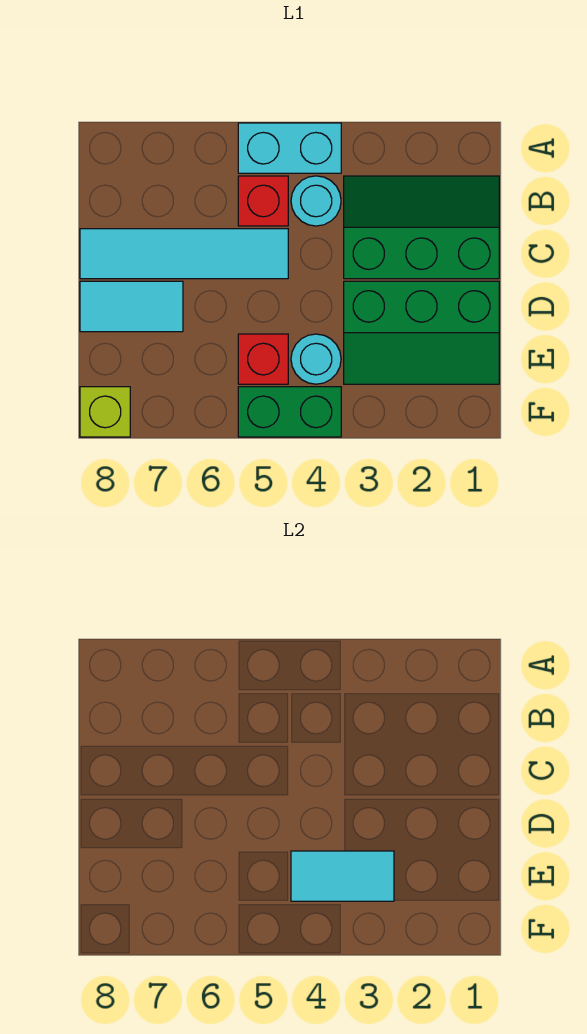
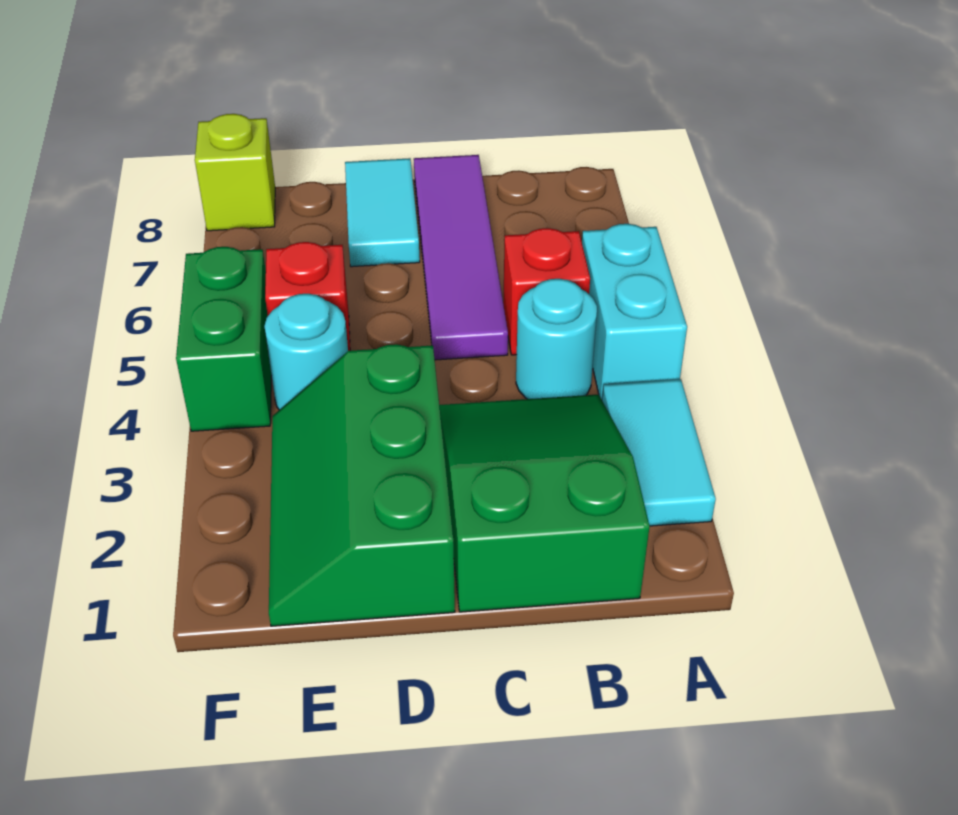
green 2x3 slope [344,176,499,279] -> green 2x3 slope turned to [439,394,650,612]
cyan 1x4 tile [80,229,288,279] -> purple 1x4 tile [414,155,508,360]
cyan 1x2 tile [291,851,394,901] -> cyan 1x2 tile moved to [602,379,716,526]

